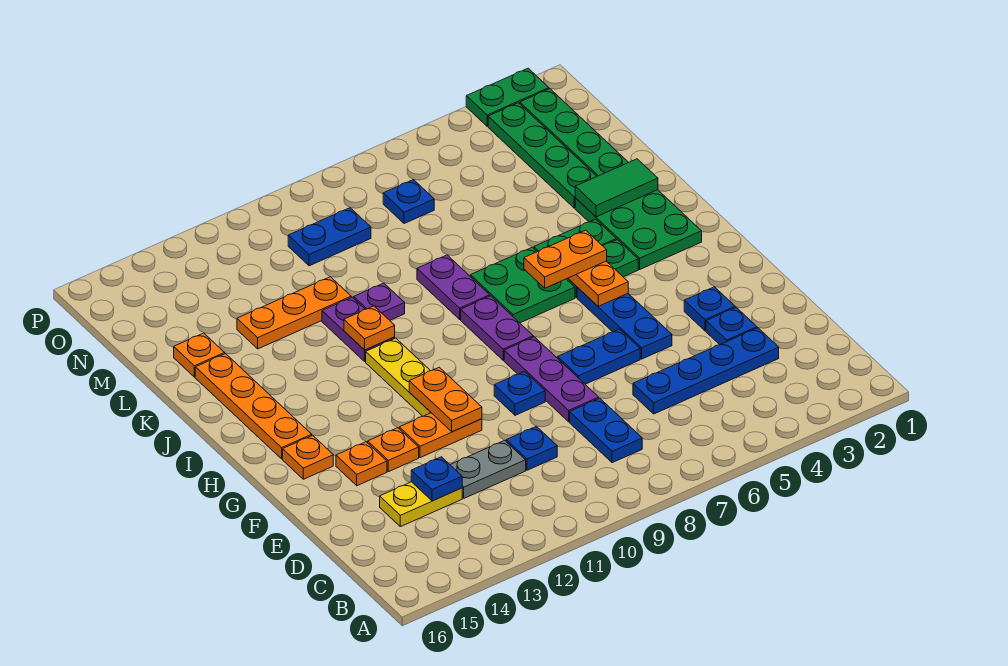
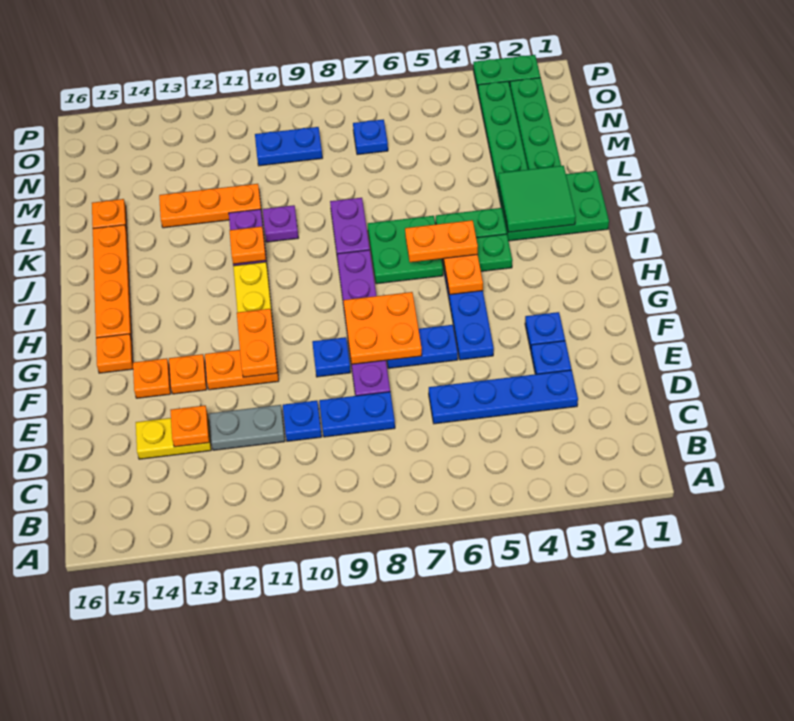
blue 1x2 plate [570,398,642,463] -> blue 1x2 plate turned to [319,392,395,437]
blue 1x1 plate [411,457,462,501] -> orange 1x1 plate [170,405,210,447]
none -> orange 2x2 plate [343,292,422,364]
green 2x3 plate [575,190,702,269] -> green 2x3 plate turned to [498,171,609,241]
green 1x2 tile [575,159,658,217] -> green 2x2 tile [498,166,576,232]

